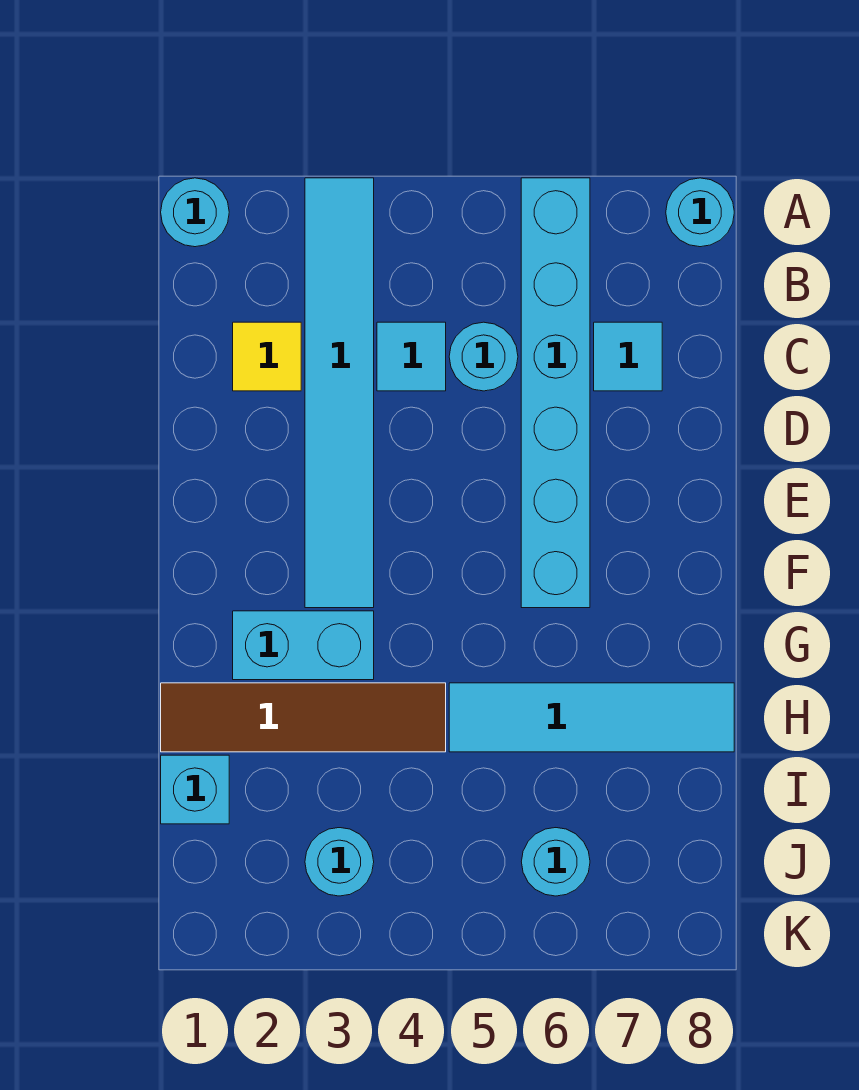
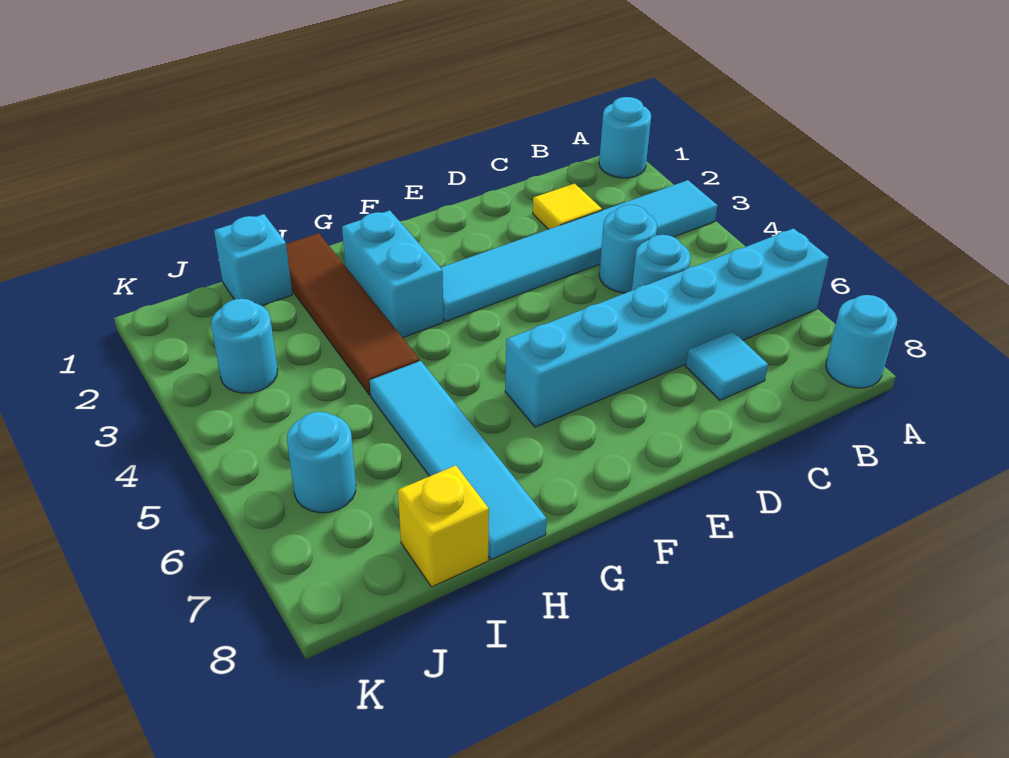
cyan 1x1 tile [377,322,446,391] -> cyan 1x1 round brick [599,205,657,293]
none -> yellow 1x1 brick [398,465,489,587]

